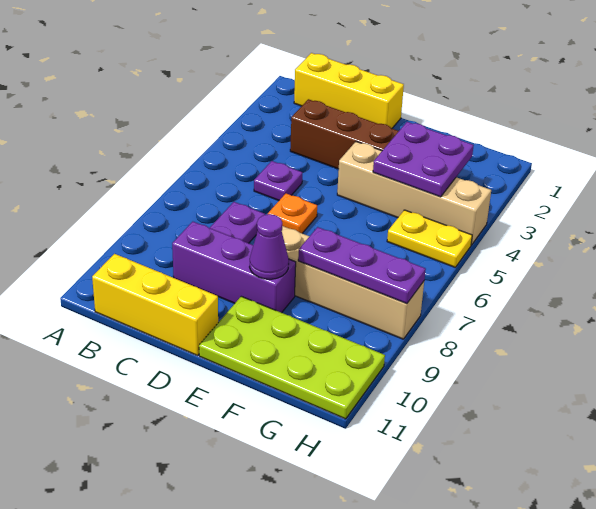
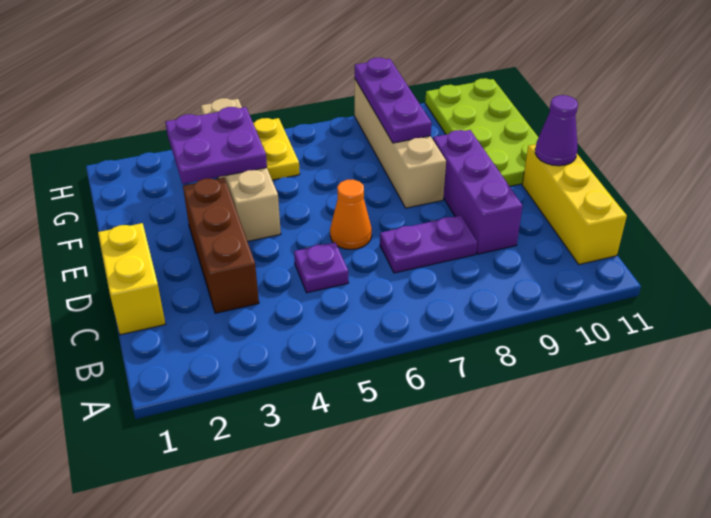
yellow 1x3 brick [294,53,404,129] -> yellow 1x2 brick [98,223,165,335]
orange 1x1 plate [268,194,317,233] -> orange 1x1 cone [330,180,372,249]
purple 1x1 cone [250,214,289,279] -> purple 1x1 cone moved to [535,95,578,166]

